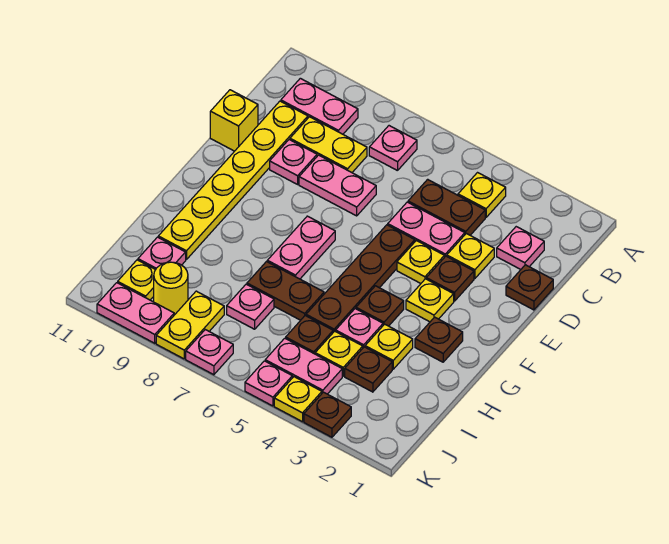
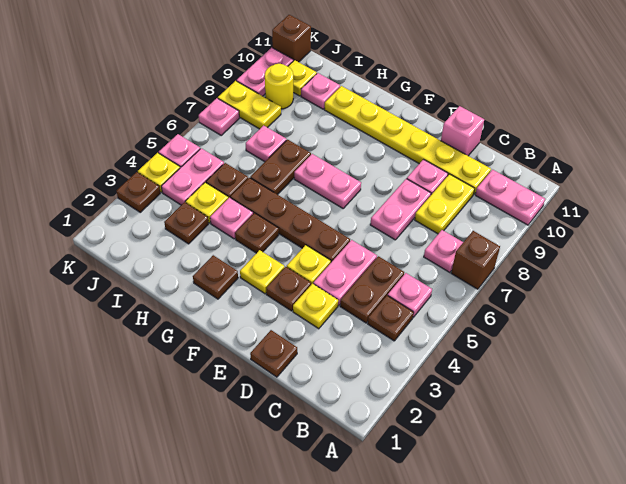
none -> brown 1x1 brick [451,231,500,289]
yellow 1x1 plate [458,173,506,217] -> brown 1x1 plate [368,296,414,341]
pink 1x2 plate [281,78,358,134] -> pink 1x2 plate turned to [475,170,545,225]
pink 1x1 plate [497,227,544,269] -> pink 1x1 plate moved to [388,273,432,317]
yellow 1x1 brick [210,90,258,151] -> pink 1x1 brick [441,106,484,156]
yellow 1x1 plate [365,324,413,369] -> none
none -> brown 1x1 brick [272,15,311,62]

